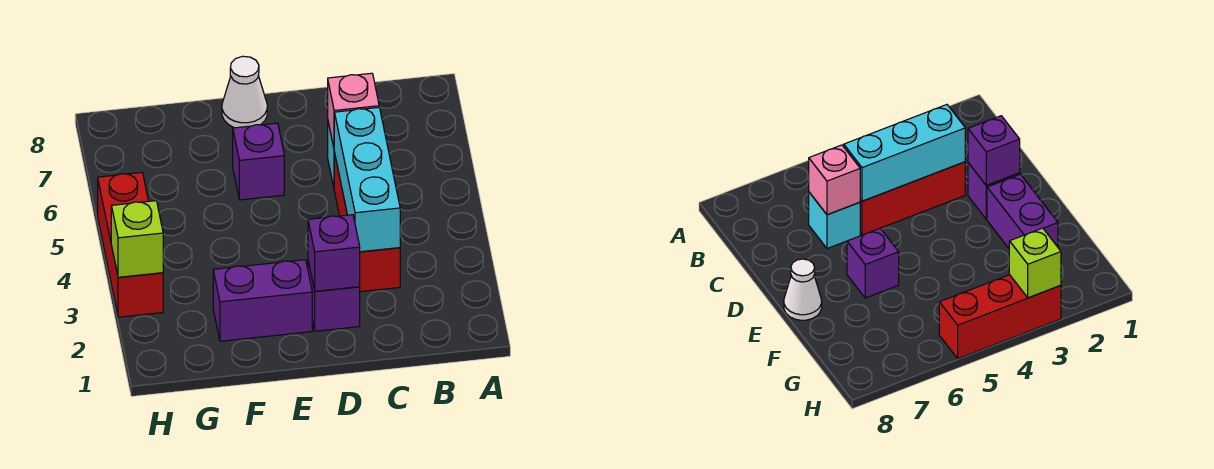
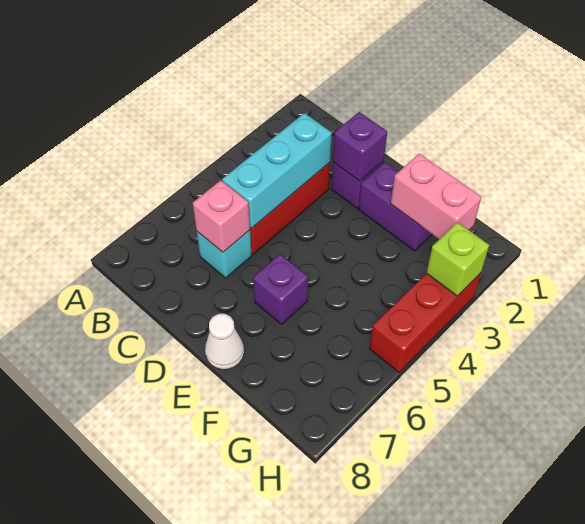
none -> pink 1x2 brick [391,154,481,239]

